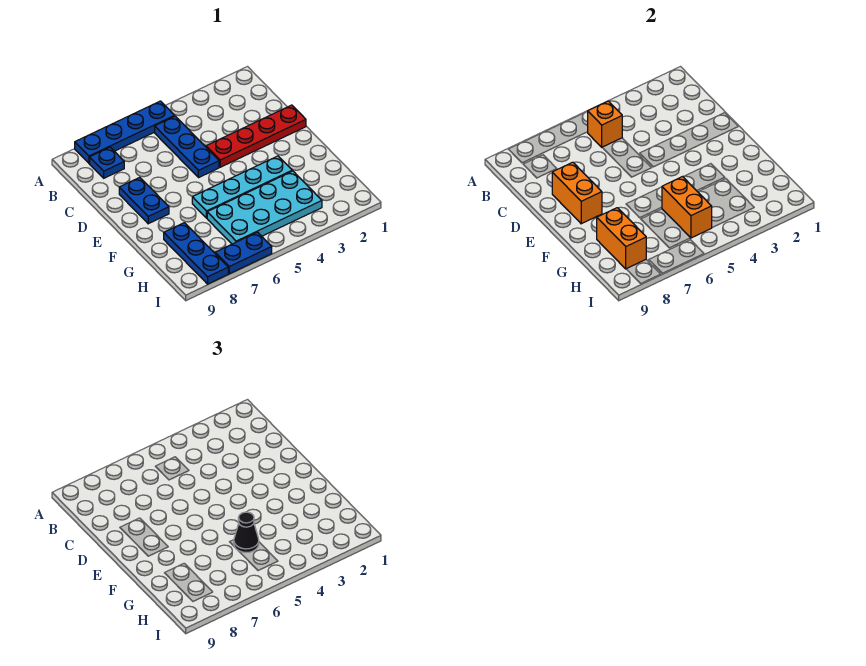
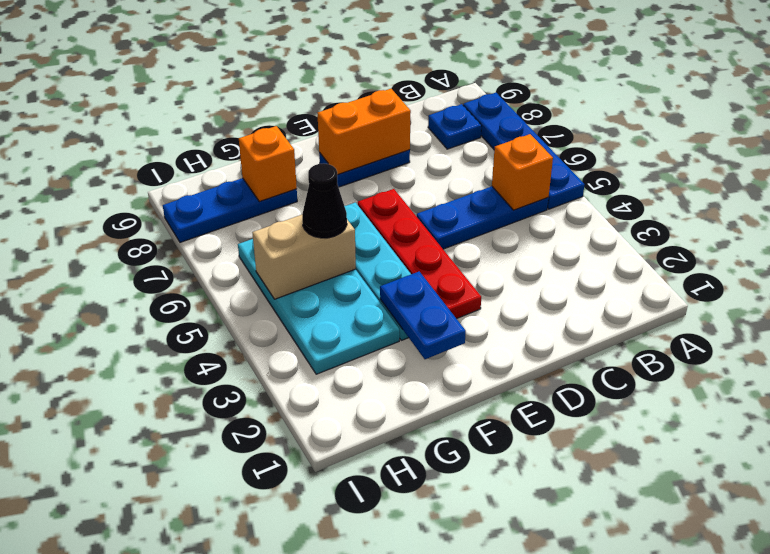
red 1x4 plate [206,105,306,167] -> red 1x4 plate moved to [358,189,481,319]
orange 1x2 brick [662,177,712,238] -> tan 1x2 brick [252,215,356,299]
orange 1x2 brick [597,208,646,269] -> orange 1x1 brick [239,126,297,202]
blue 1x2 plate [215,232,272,274] -> blue 1x2 plate moved to [380,271,466,359]

